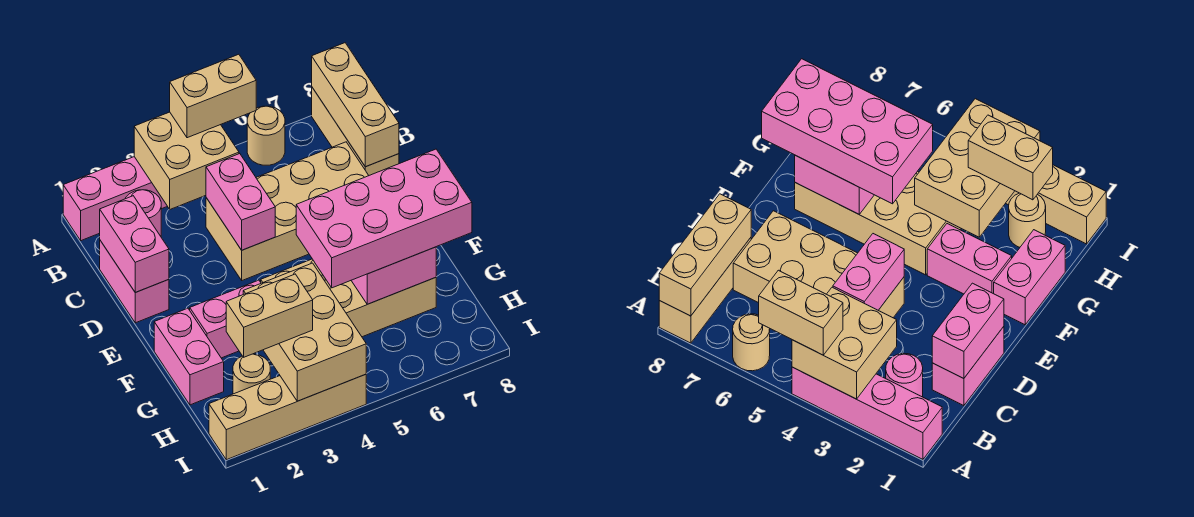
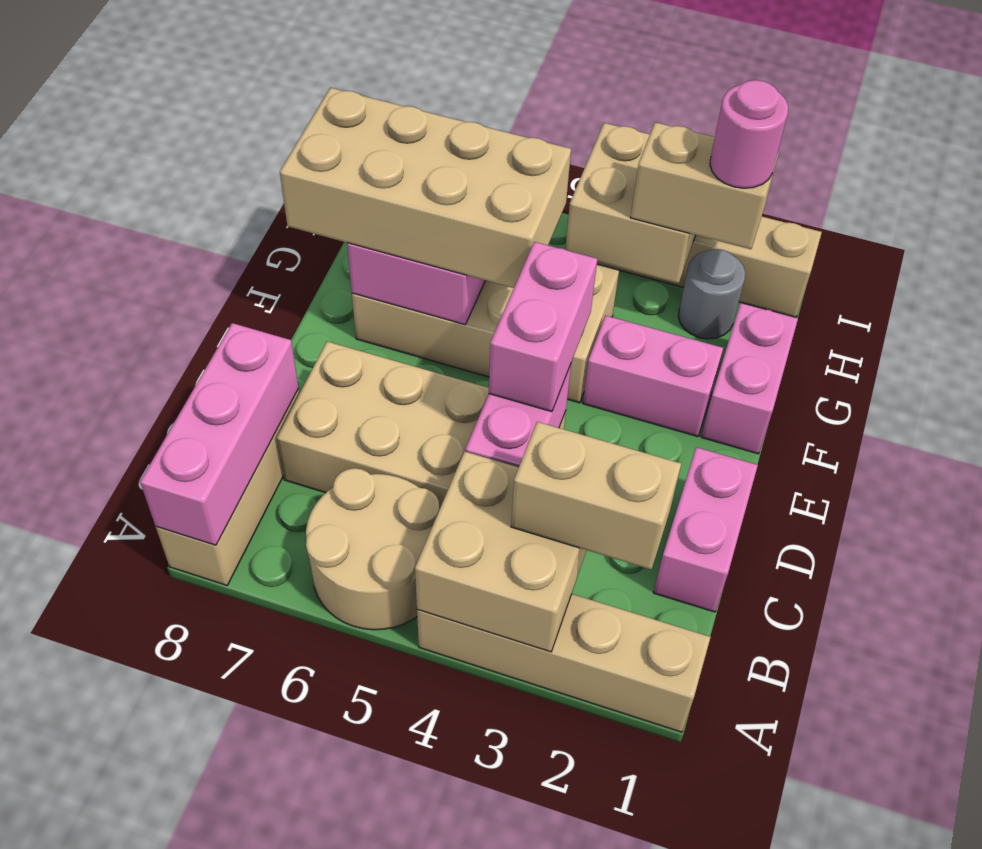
pink 1x4 brick [63,157,167,241] -> tan 1x4 brick [417,594,711,732]
tan 1x2 brick [170,54,256,138] -> tan 1x2 brick moved to [511,422,681,569]
tan 1x1 round brick [247,106,285,165] -> tan 2x2 round brick [306,468,439,630]
tan 1x3 brick [312,43,399,167] -> pink 1x3 brick [140,323,299,545]
pink 1x1 round brick [125,190,161,236] -> pink 1x1 round brick moved to [710,80,788,188]
pink 1x2 brick [100,196,169,292] -> pink 1x2 brick moved to [489,242,597,412]
pink 2x4 brick [296,149,472,288] -> tan 2x4 brick [280,88,571,288]
tan 2x3 brick [243,263,366,401] -> tan 2x2 brick [565,123,695,283]
tan 1x1 round brick [233,354,270,394] -> grey 1x1 round brick [678,249,745,339]

